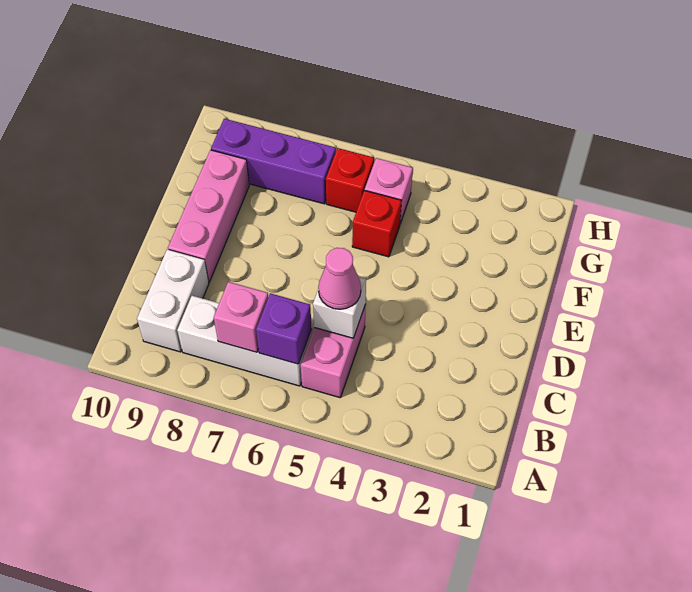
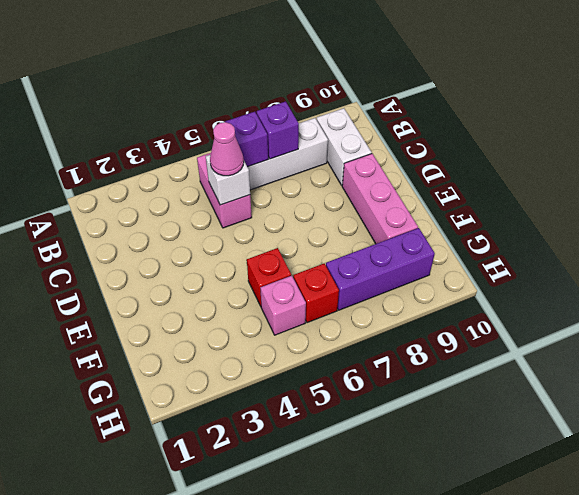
pink 1x1 brick [214,282,268,352] -> purple 1x1 brick [257,101,299,159]

